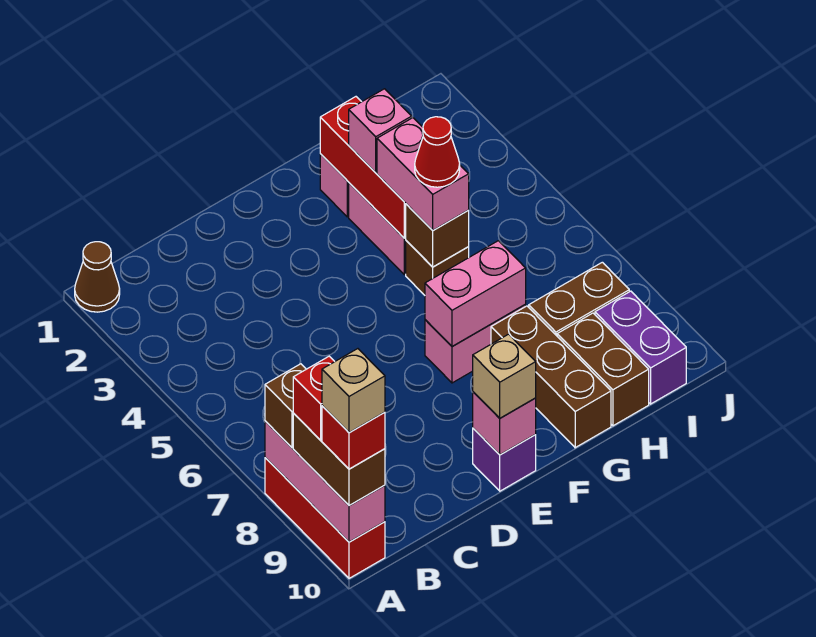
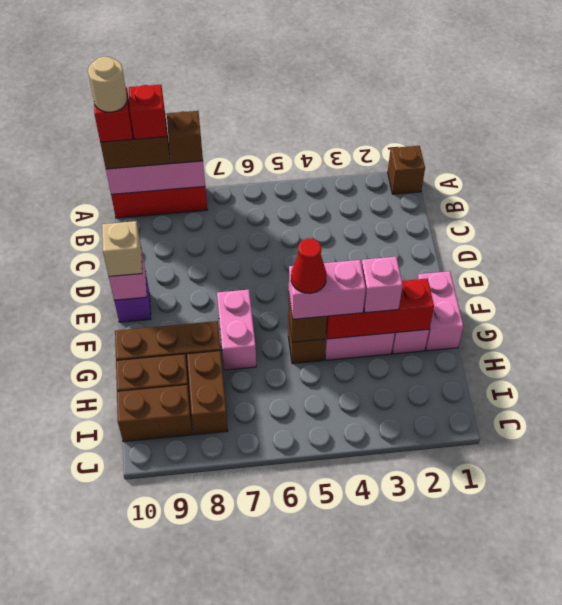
brown 1x1 cone [75,242,120,312] -> brown 1x1 brick [388,146,425,194]
tan 1x1 brick [322,349,385,432] -> tan 1x1 round brick [88,57,127,112]
pink 1x2 brick [425,241,526,347] -> pink 1x2 brick moved to [418,271,463,351]
purple 1x2 brick [595,291,686,404] -> brown 1x2 brick [117,385,193,442]

